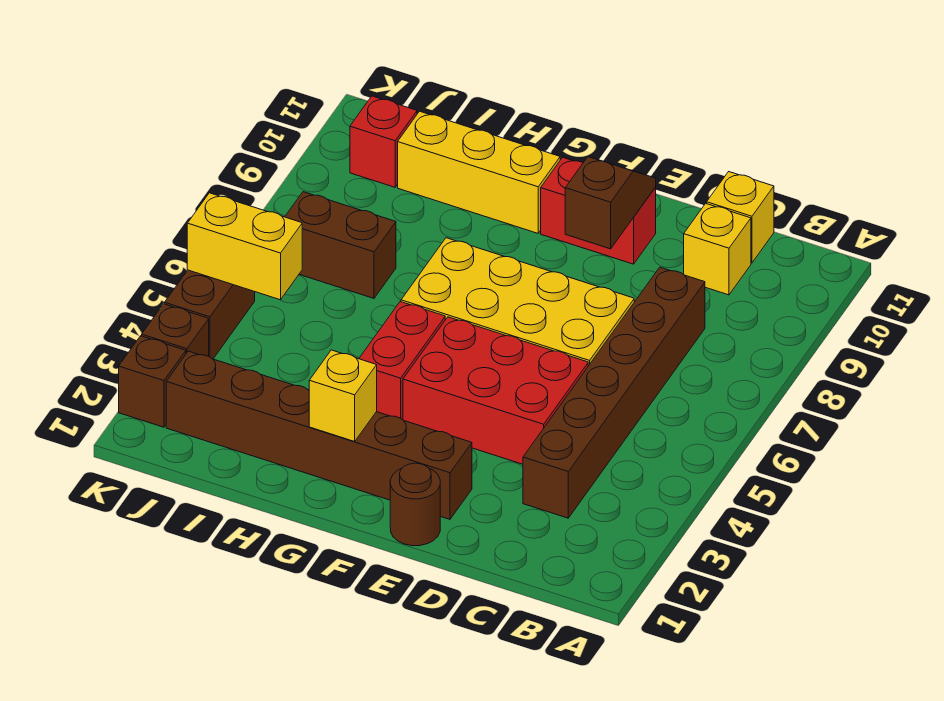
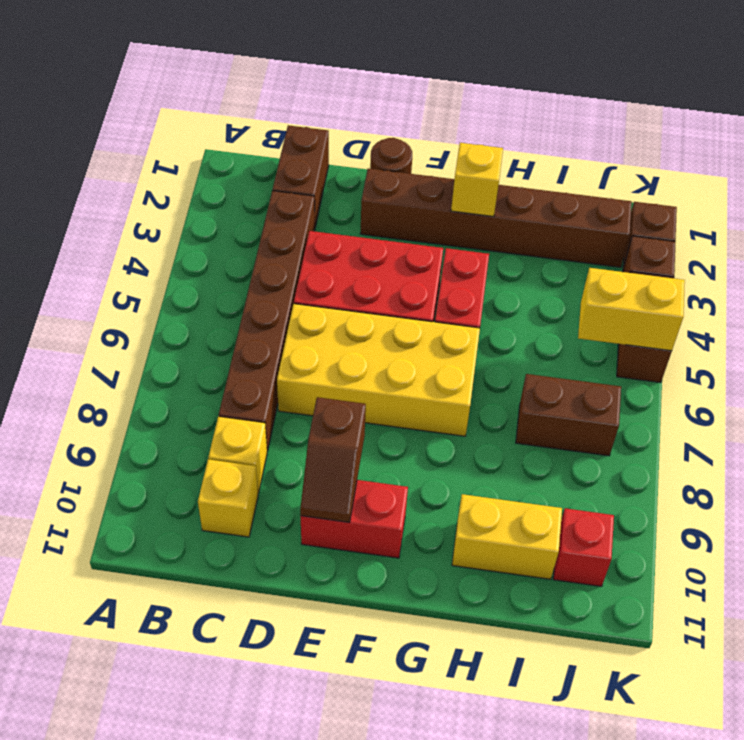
none -> brown 1x2 brick [273,125,329,227]
yellow 1x1 brick [707,172,774,263] -> yellow 1x1 brick moved to [208,417,267,493]
yellow 1x3 brick [398,111,560,233] -> yellow 1x2 brick [452,494,562,579]

